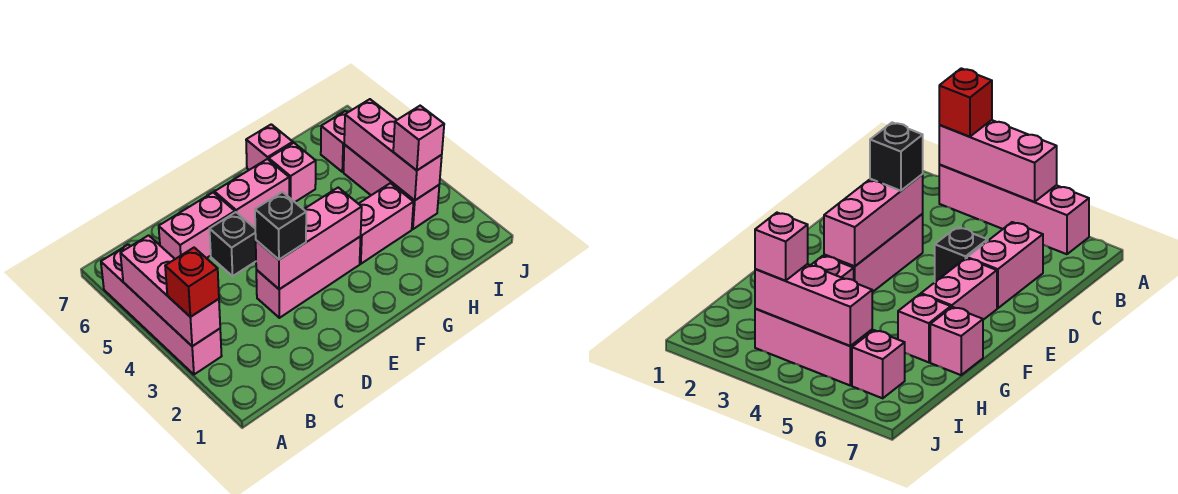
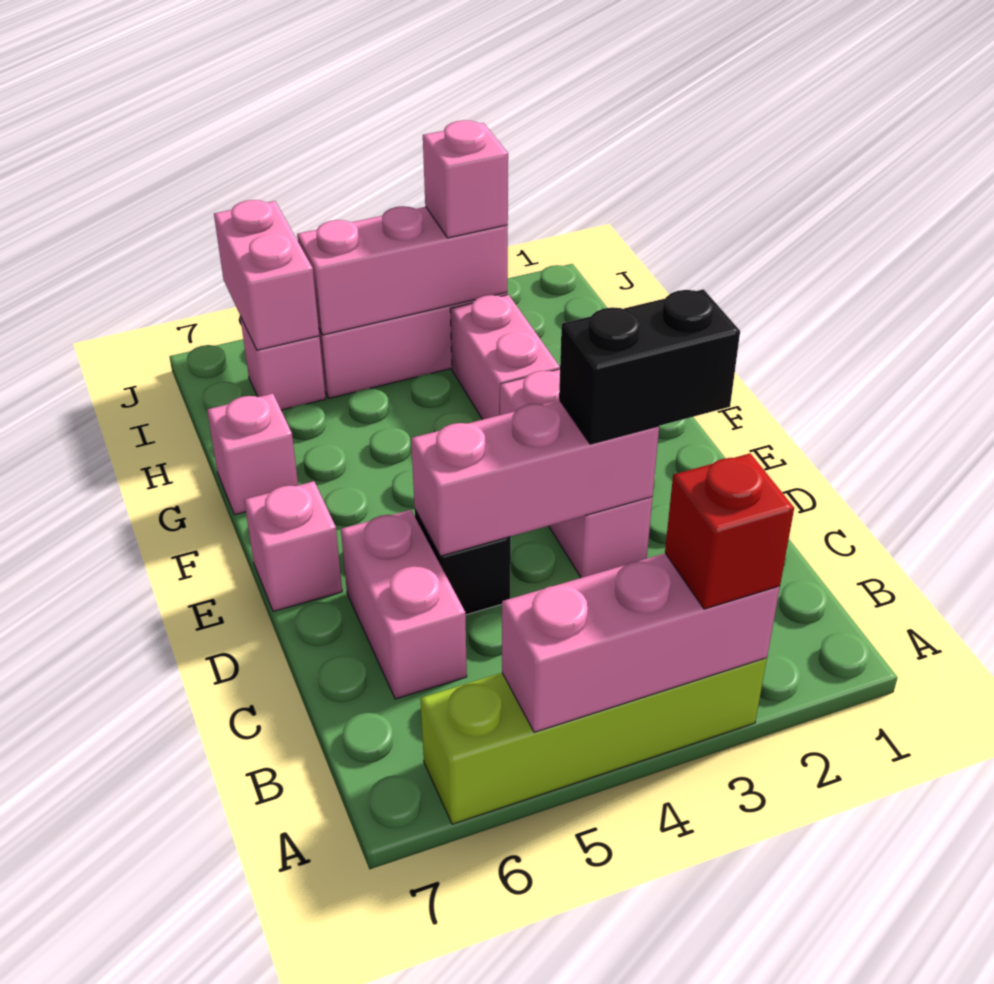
pink 1x4 brick [101,245,222,374] -> lime 1x4 brick [421,658,767,824]
pink 1x3 brick [256,188,362,289] -> pink 1x3 brick turned to [411,400,659,556]
black 1x1 brick [255,192,306,260] -> black 1x2 brick [559,289,740,444]
pink 1x2 brick [215,159,289,228] -> pink 1x2 brick moved to [214,200,319,350]
pink 1x1 brick [269,143,316,202] -> pink 1x1 brick moved to [244,481,342,611]

